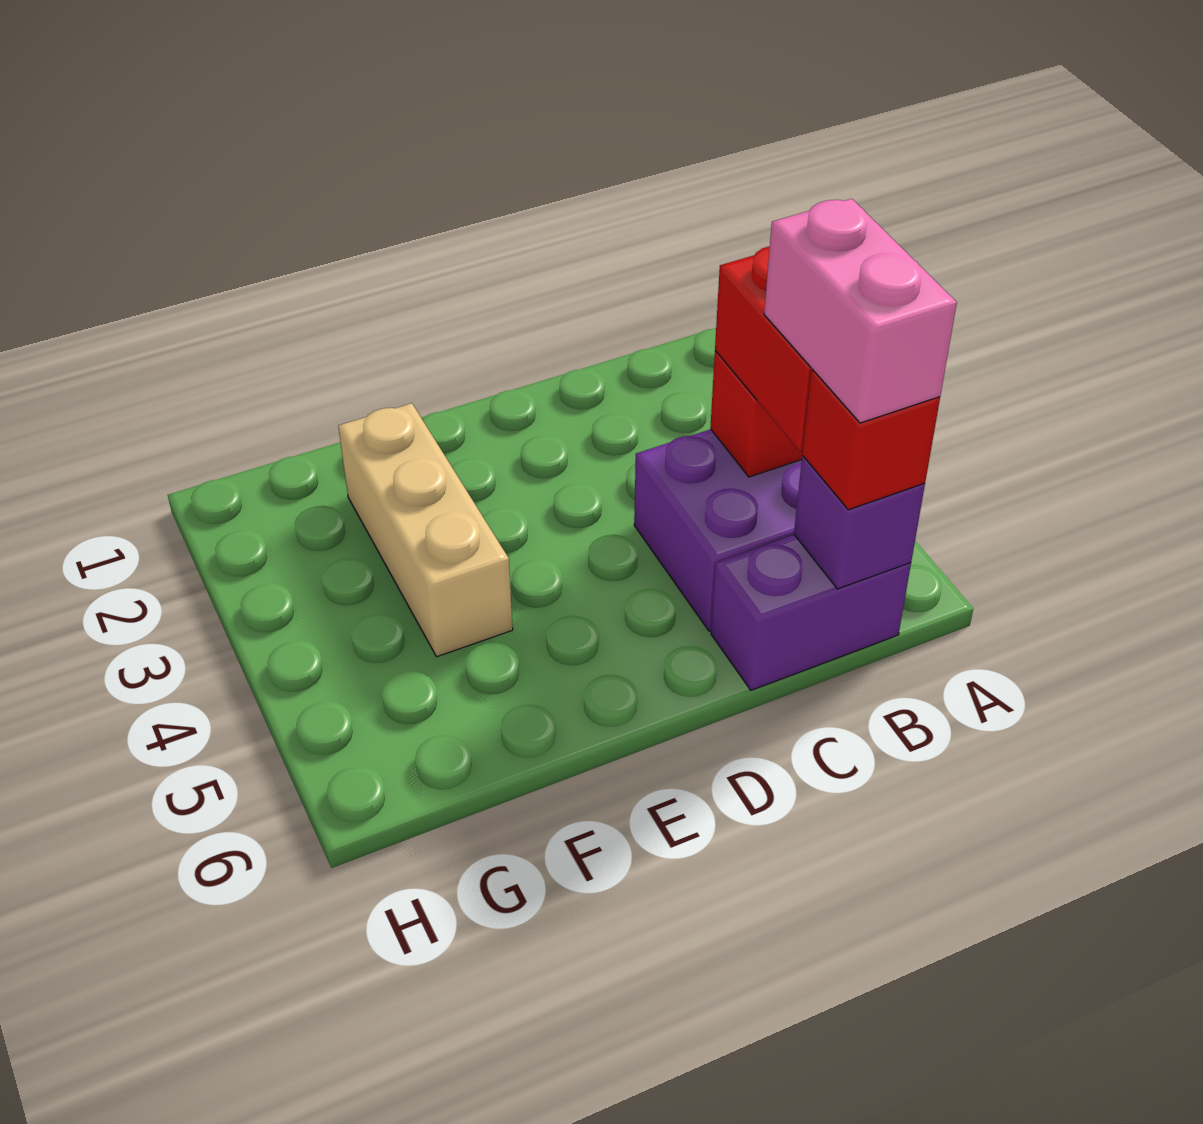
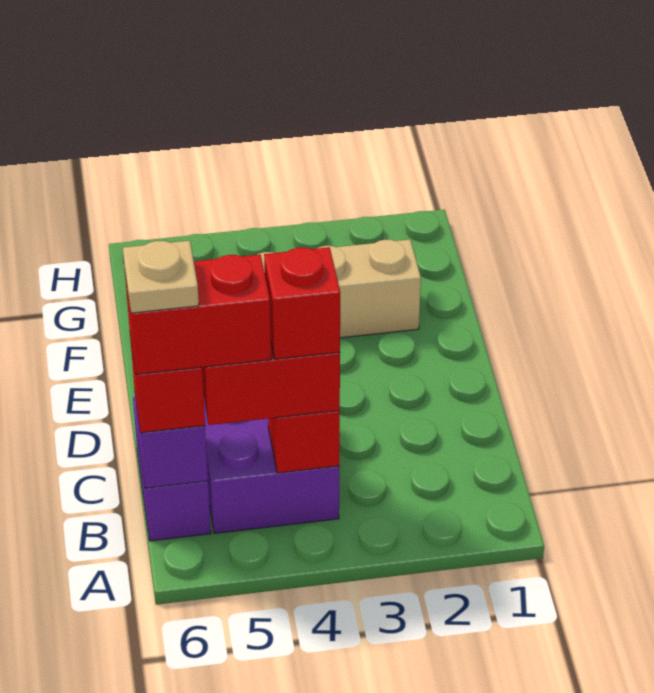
none -> red 1x1 brick [264,247,340,359]
pink 1x2 brick [764,199,957,423] -> red 1x2 brick [125,254,271,374]
none -> tan 1x1 plate [123,241,199,313]

